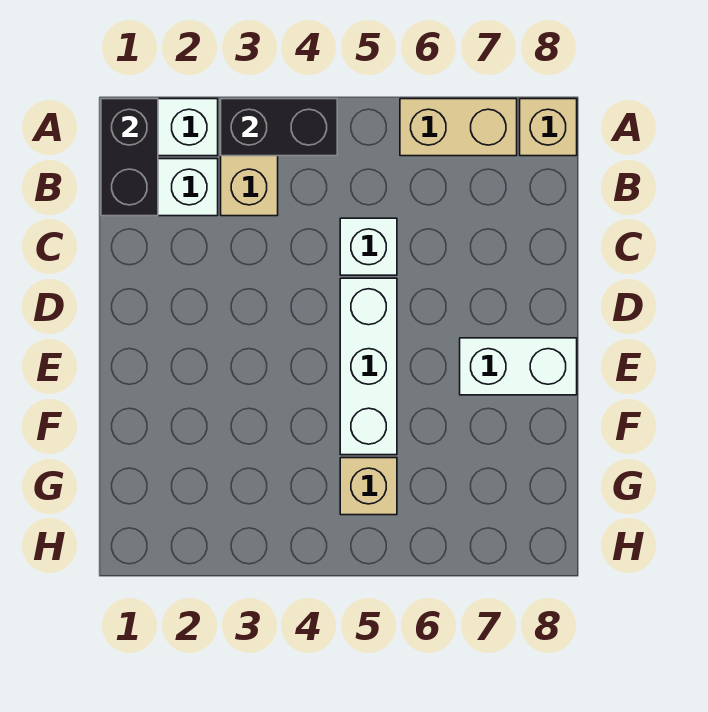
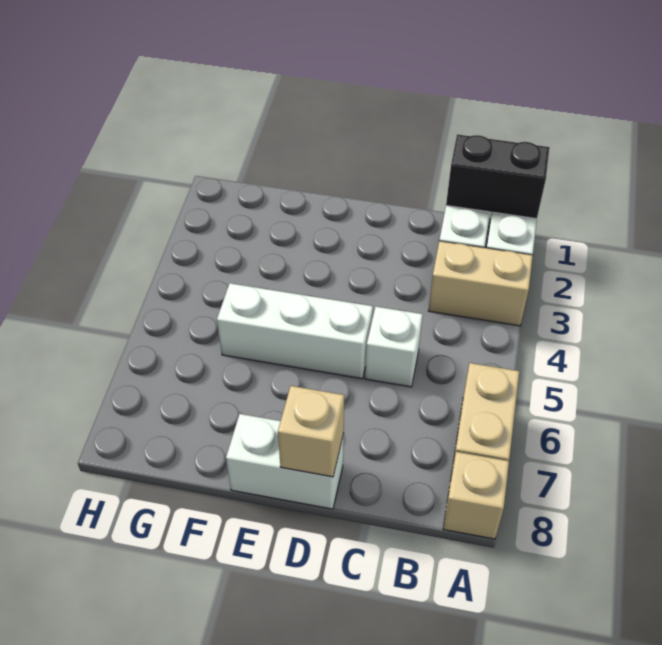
black 1x2 brick [221,99,337,156] -> none
white 1x2 brick [460,338,577,395] -> white 1x2 brick turned to [226,414,344,509]
tan 1x1 brick [340,458,397,515] -> tan 1x1 brick moved to [278,386,344,477]

